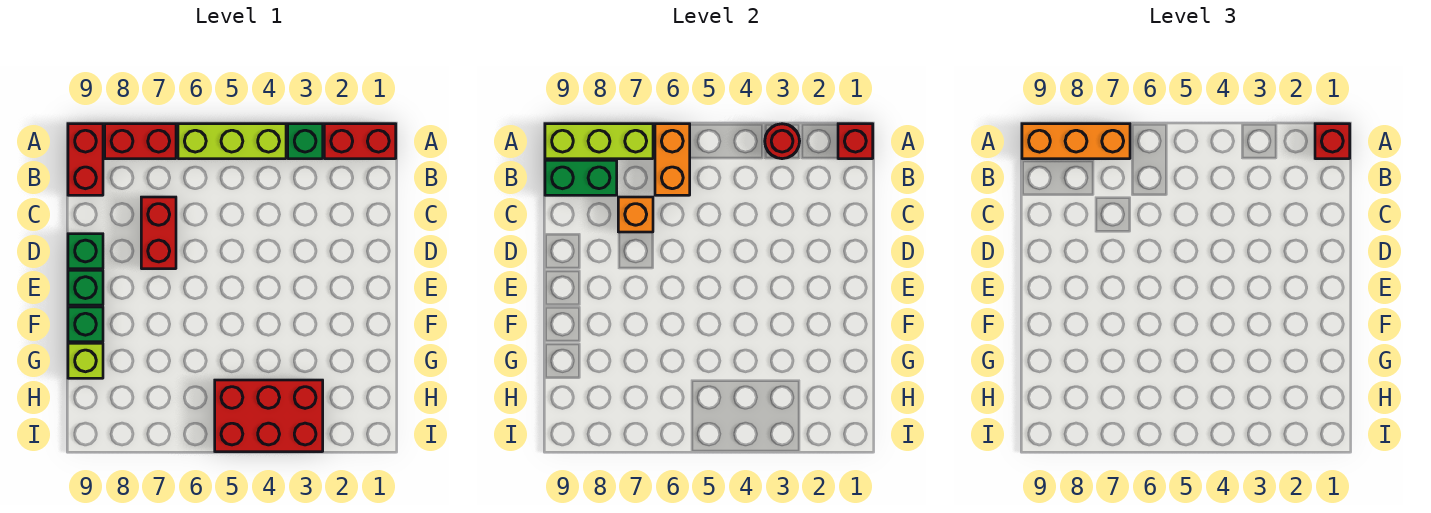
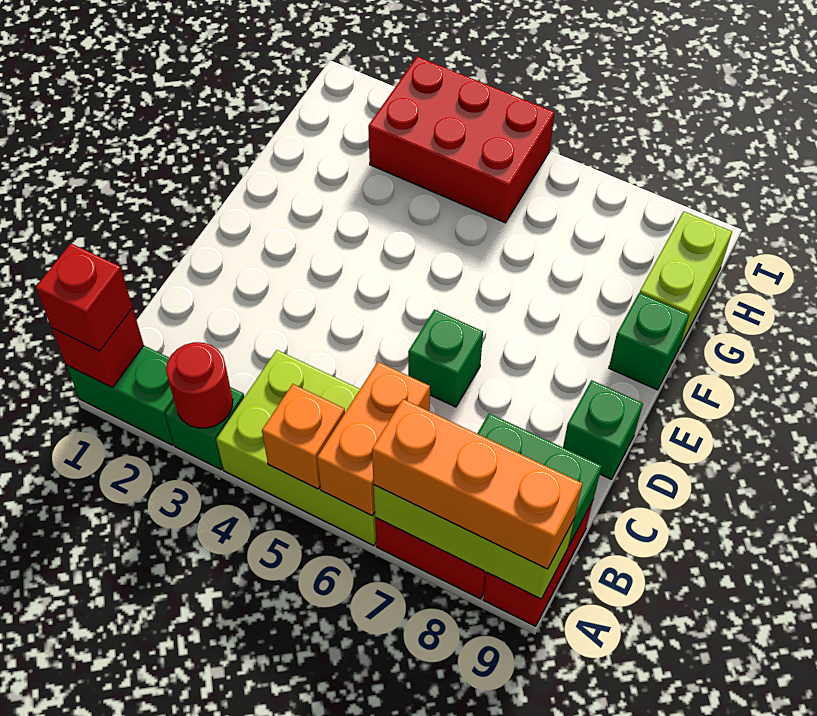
red 1x2 brick [324,124,396,159] -> green 1x2 brick [66,346,174,445]
lime 1x3 brick [178,124,286,159] -> lime 2x3 brick [216,350,376,546]
red 1x2 brick [141,197,176,269] -> none
orange 1x1 brick [618,197,653,232] -> orange 1x1 brick moved to [262,384,345,489]
green 1x1 brick [68,270,103,305] -> green 1x1 brick moved to [408,310,483,407]
lime 1x1 brick [68,343,103,378] -> lime 1x2 brick [640,211,732,346]

